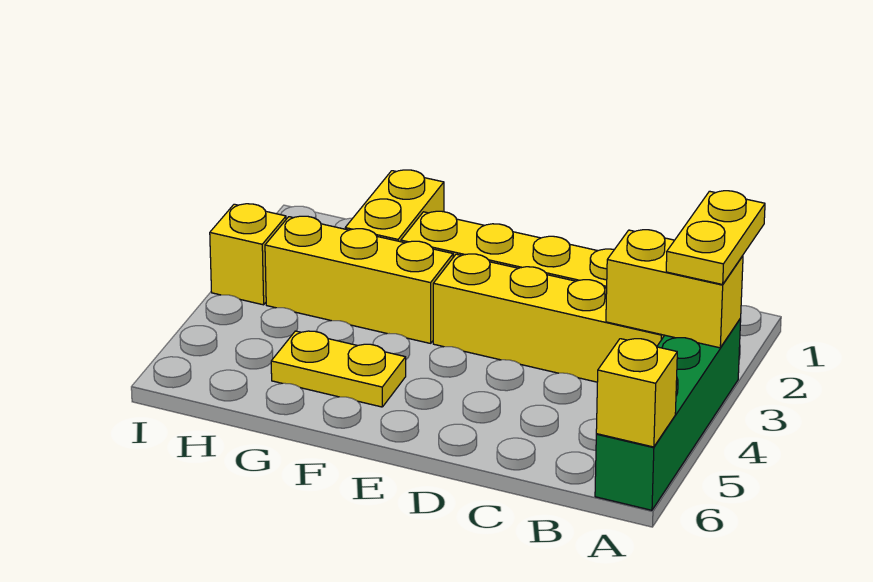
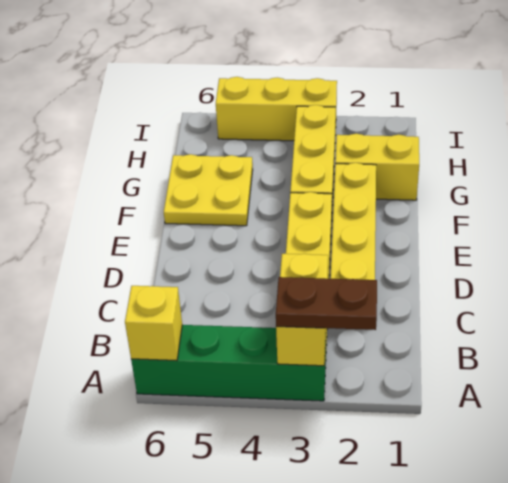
yellow 1x2 plate [666,191,765,284] -> brown 1x2 plate [276,277,377,330]
yellow 1x2 plate [271,331,406,407] -> yellow 2x2 plate [164,154,253,226]
yellow 1x1 brick [210,204,286,305] -> yellow 1x3 brick [216,77,337,141]

